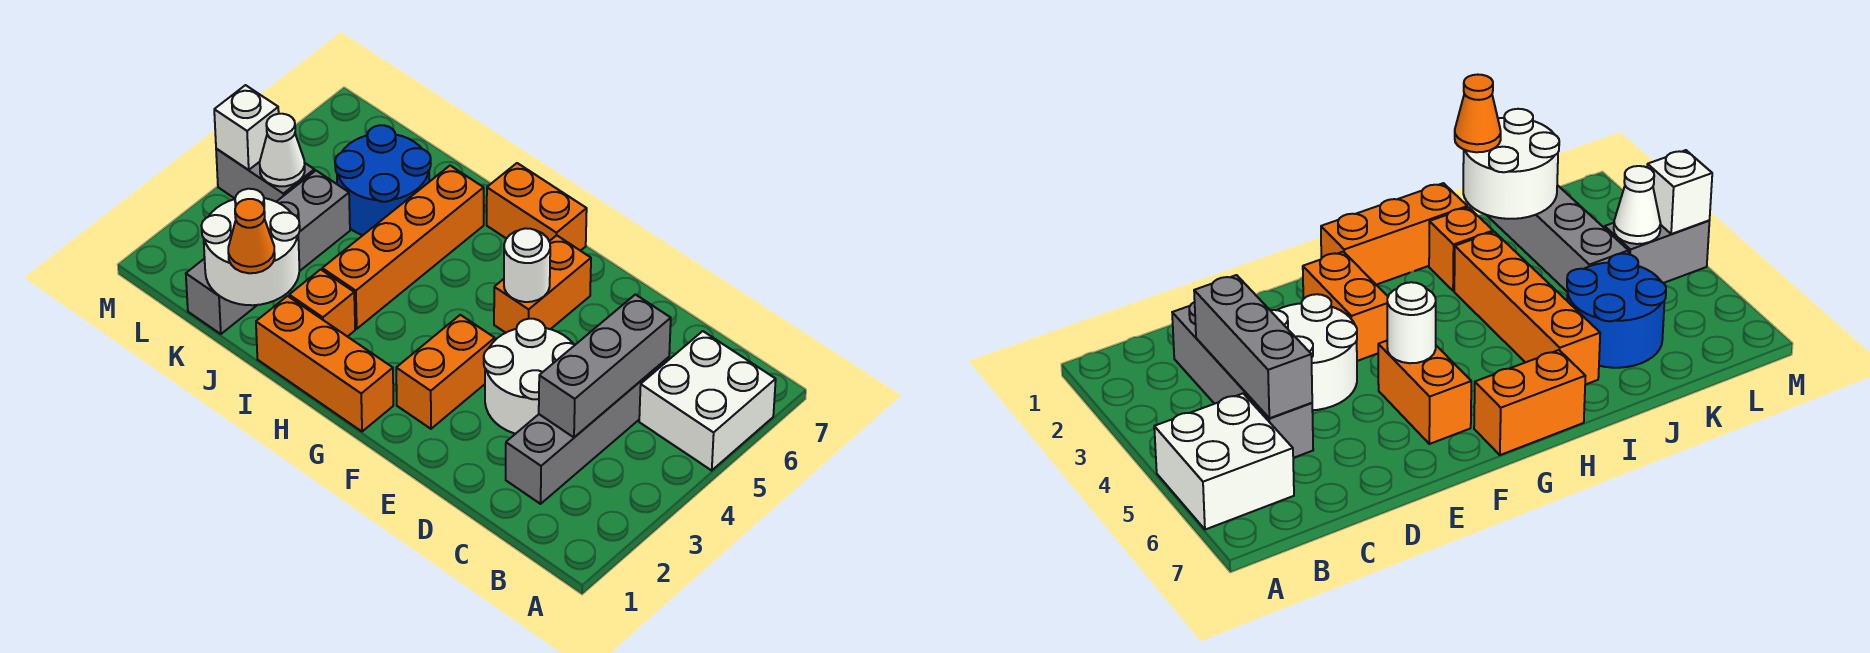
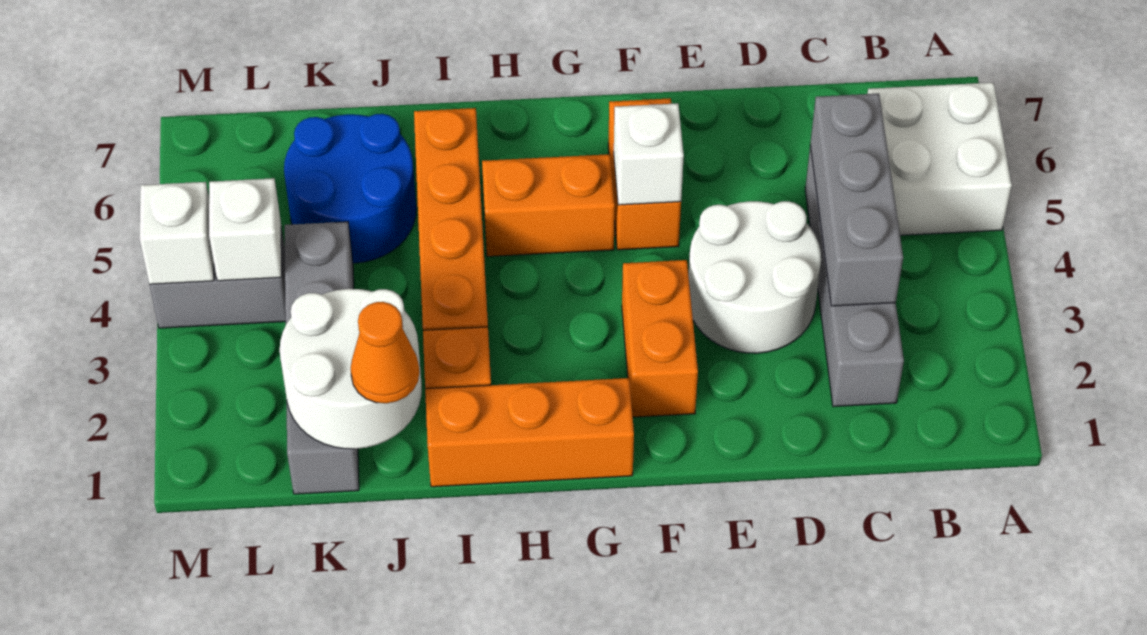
white 1x1 round brick [504,228,550,302] -> white 1x1 brick [614,103,684,205]
orange 1x2 brick [487,163,587,251] -> orange 1x2 brick moved to [482,154,615,256]
white 1x1 cone [260,114,305,186] -> white 1x1 brick [209,178,282,281]

